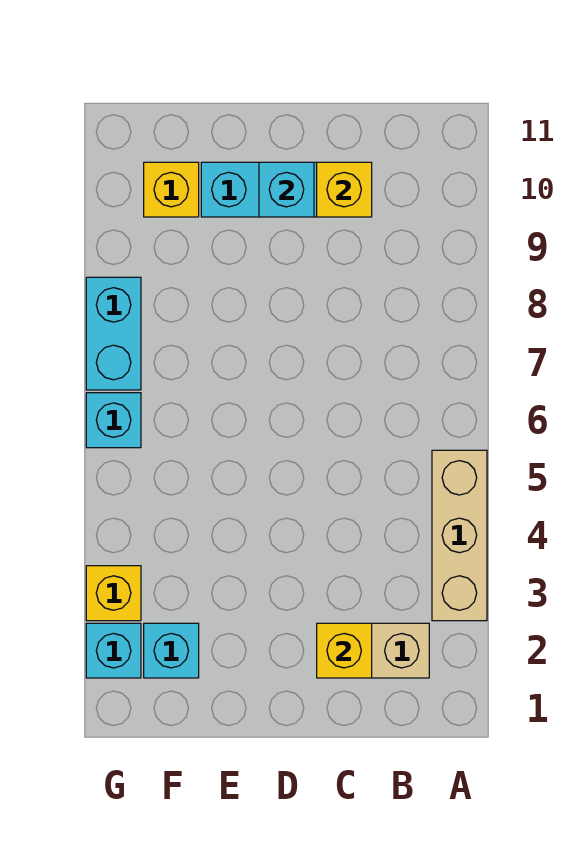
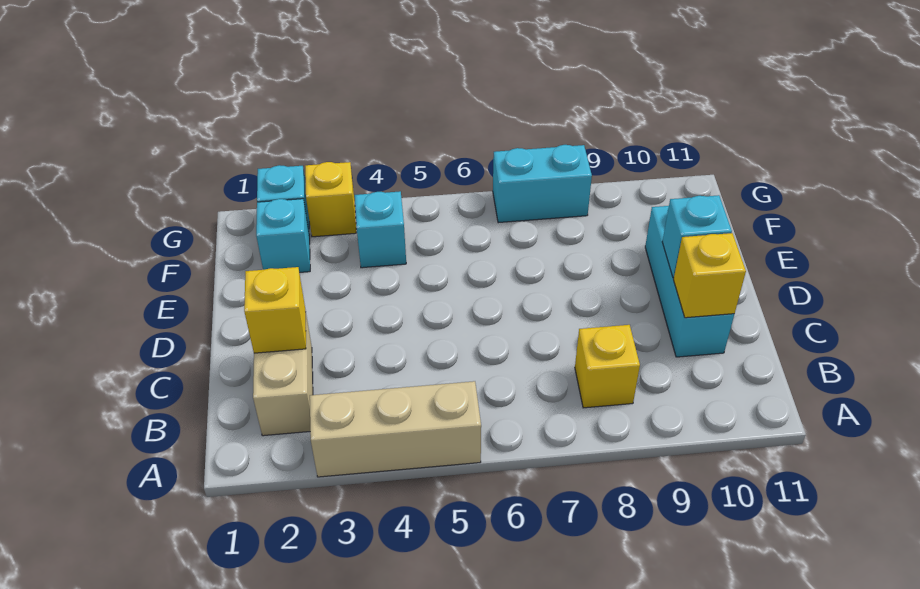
yellow 1x1 brick [144,162,199,217] -> yellow 1x1 brick moved to [575,325,640,408]
cyan 1x1 brick [86,393,141,448] -> cyan 1x1 brick moved to [355,191,406,268]

